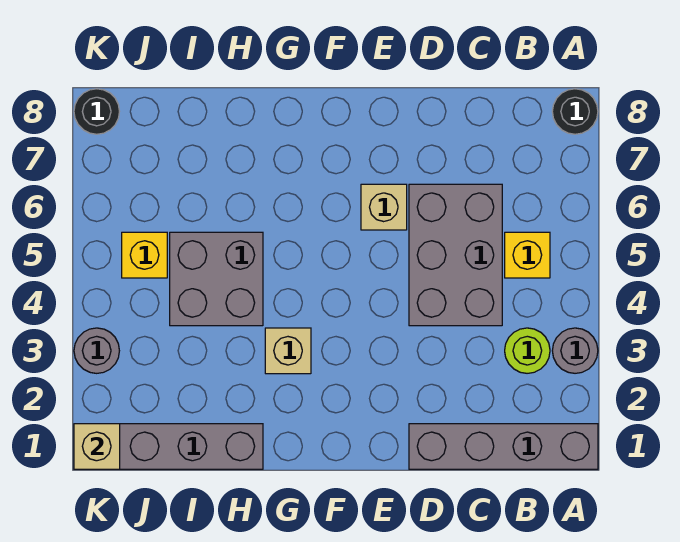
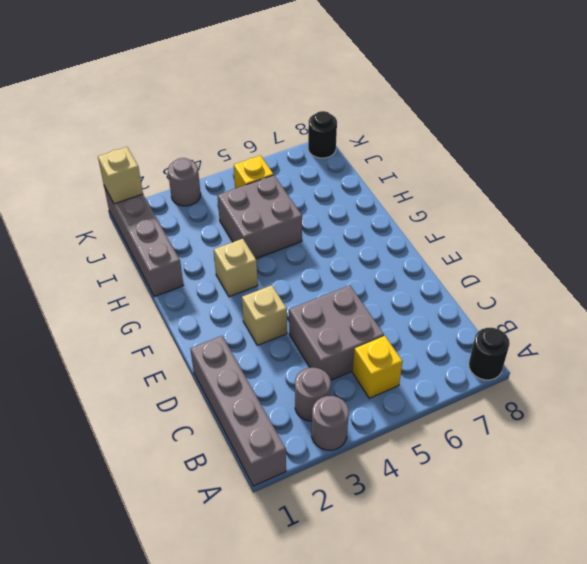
lime 1x1 round brick [505,328,550,373] -> grey 1x1 round brick [295,368,331,421]
grey 2x3 brick [409,184,502,326] -> grey 2x2 brick [289,285,384,380]
tan 1x1 brick [361,184,407,230] -> tan 1x1 brick moved to [242,285,287,345]

